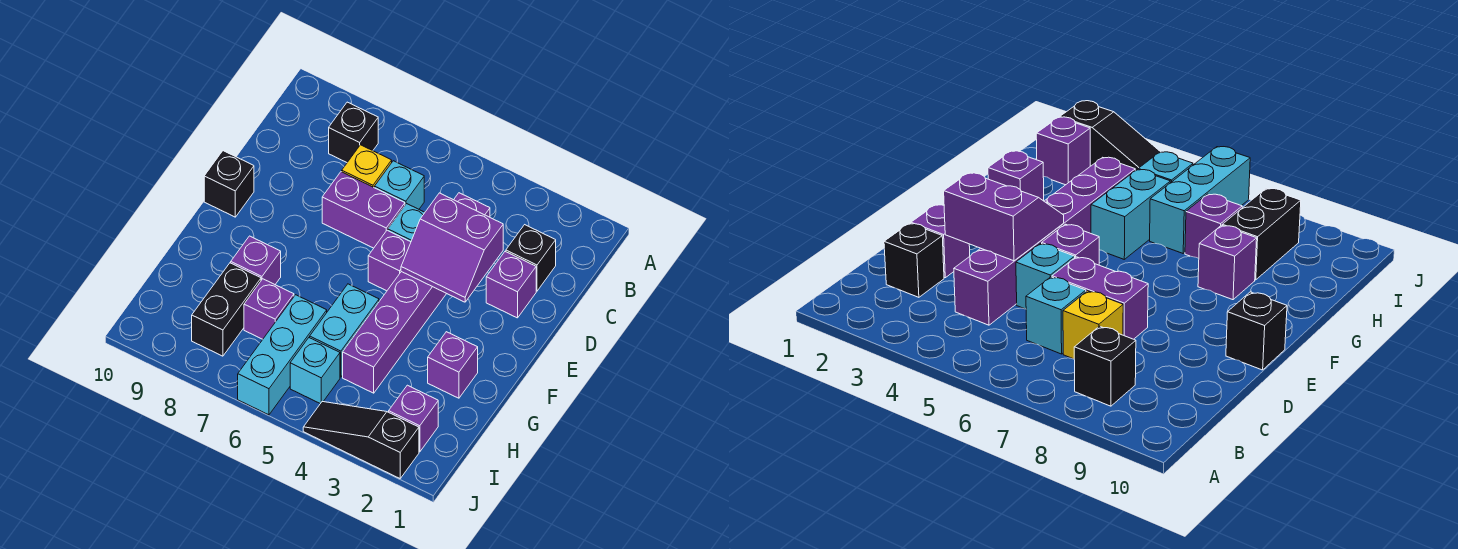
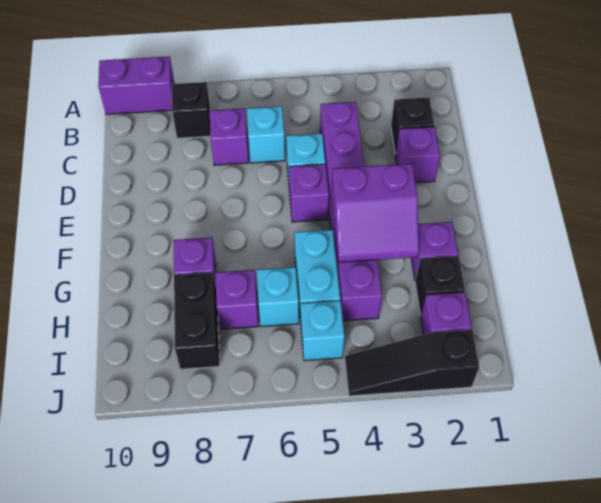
yellow 1x1 brick [342,145,392,188] -> purple 1x1 brick [210,108,249,165]
purple 2x2 slope [401,193,503,302] -> purple 2x2 slope moved to [331,164,419,262]
purple 1x2 brick [322,172,405,248] -> purple 1x2 brick moved to [98,57,174,114]
black 1x1 brick [204,151,254,217] -> black 1x1 brick moved to [415,256,465,315]
cyan 1x3 brick [238,295,327,415] -> cyan 1x1 brick [257,267,299,326]

